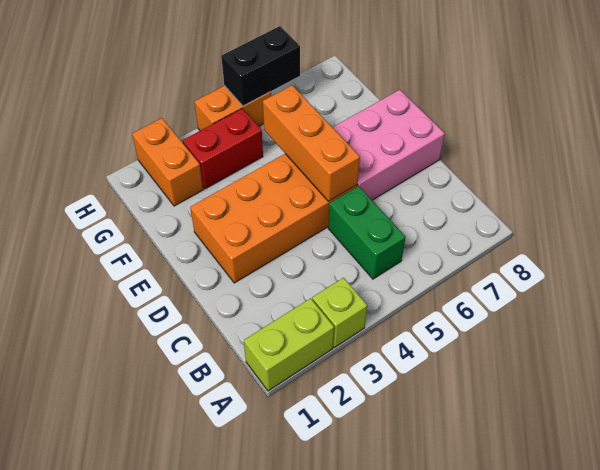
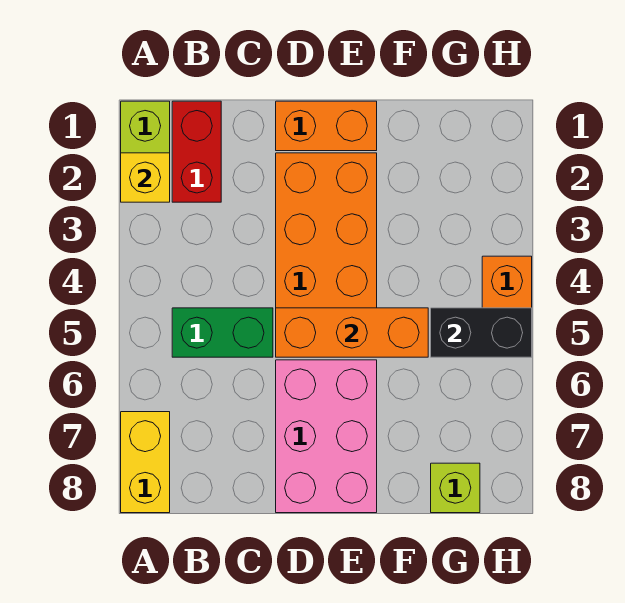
none -> yellow 1x1 brick [121,153,170,202]
lime 1x1 brick [312,278,367,347] -> lime 1x1 brick moved to [431,463,480,513]
none -> yellow 1x2 brick [121,412,170,513]
orange 1x2 brick [132,118,203,206] -> orange 1x2 brick moved to [276,101,377,151]
red 1x2 brick [183,108,263,189] -> red 1x2 brick moved to [172,101,221,202]
black 1x2 brick [221,26,300,106] -> black 1x2 brick turned to [431,308,532,357]

